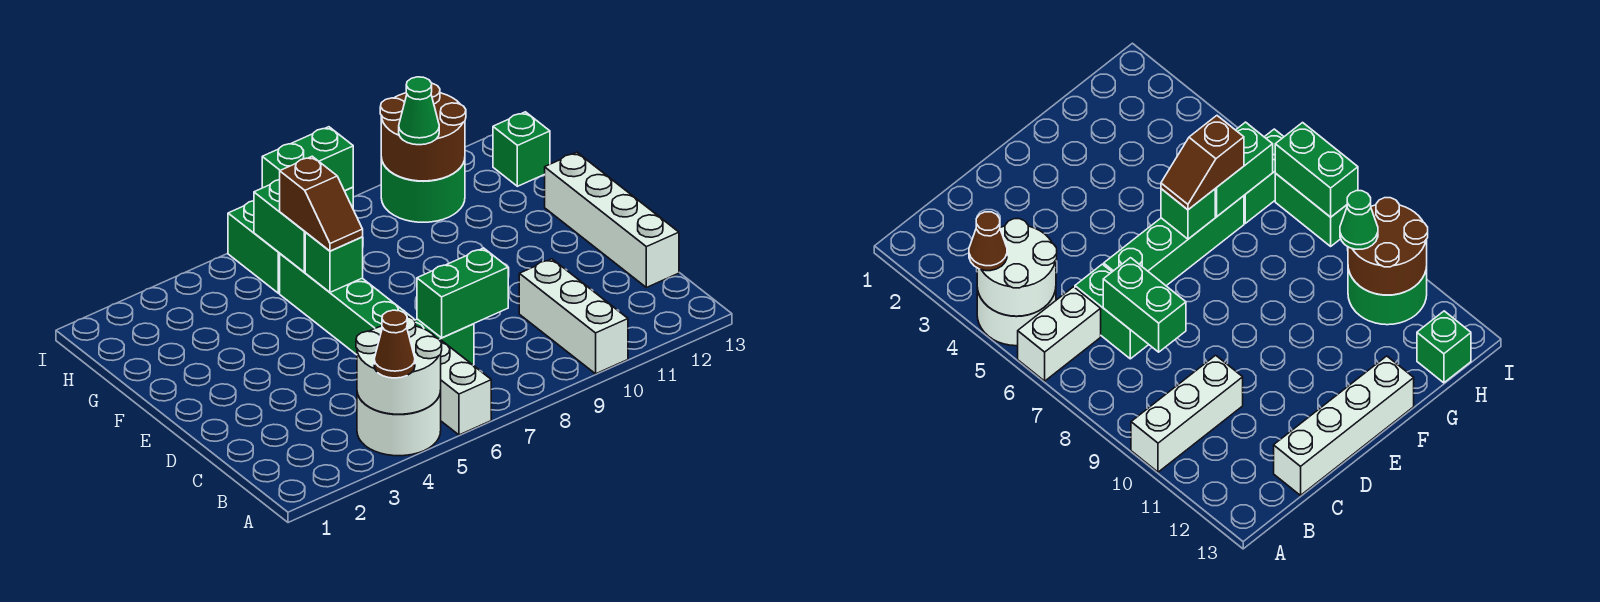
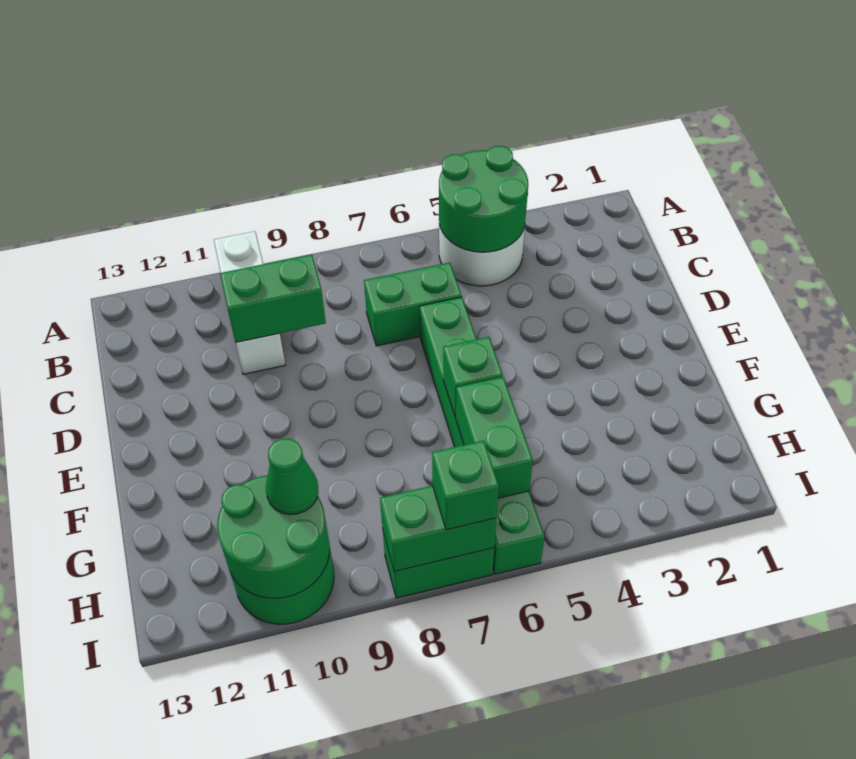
white 2x2 round brick [356,317,442,414] -> green 2x2 round brick [439,146,528,252]
brown 1x1 cone [374,310,415,378] -> none
white 1x2 brick [440,340,491,435] -> none
green 1x2 brick [417,248,508,338] -> green 1x2 brick moved to [220,255,326,343]
white 1x4 brick [545,152,679,288] -> none
brown 1x2 slope [280,156,363,251] -> none
brown 2x2 round brick [380,83,466,181] -> green 2x2 round brick [217,475,330,598]
green 1x1 brick [493,112,550,186] -> green 1x1 brick moved to [432,441,499,530]

